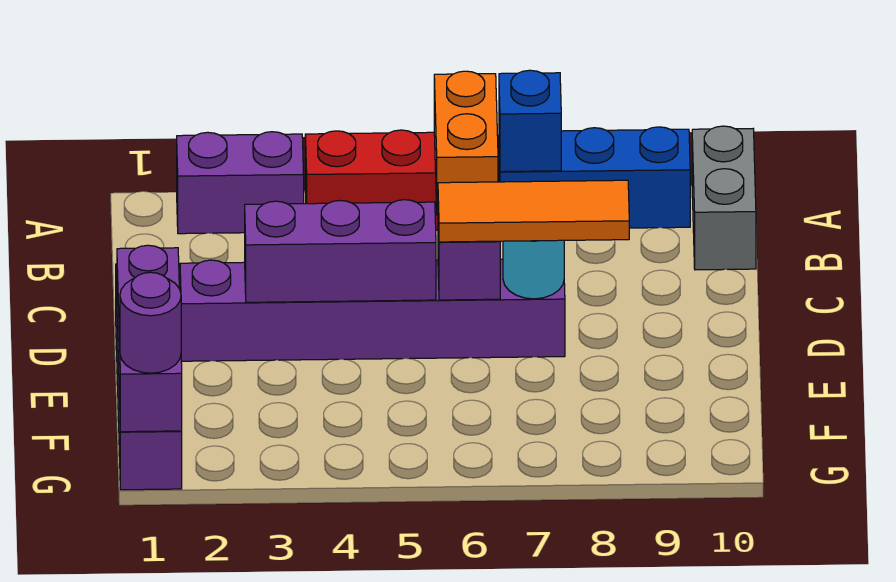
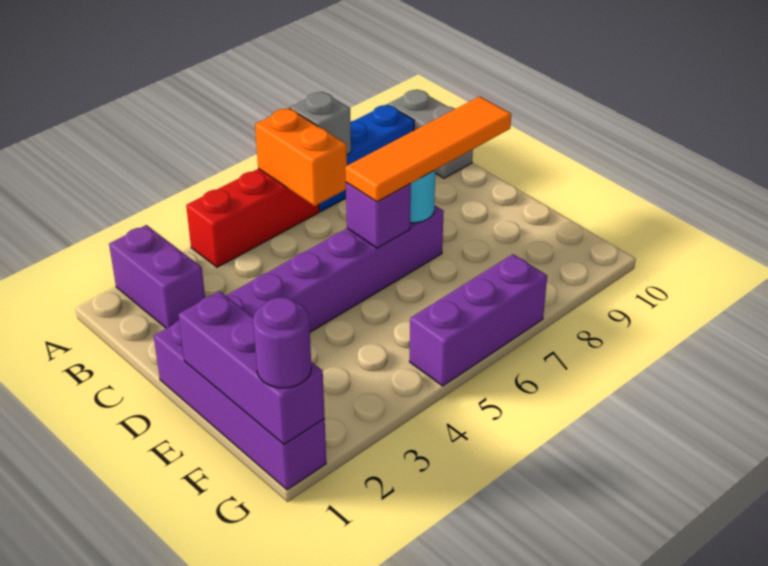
purple 1x2 brick [177,132,304,234] -> purple 1x2 brick turned to [109,225,205,328]
blue 1x1 brick [499,70,561,172] -> grey 1x1 brick [290,92,351,154]
purple 1x3 brick [245,200,436,302] -> purple 1x3 brick moved to [409,254,547,386]
orange 1x3 tile [438,180,629,242] -> orange 1x4 tile [345,96,511,202]

